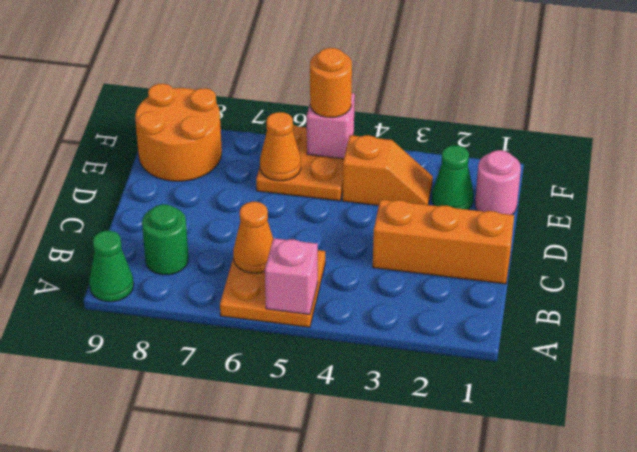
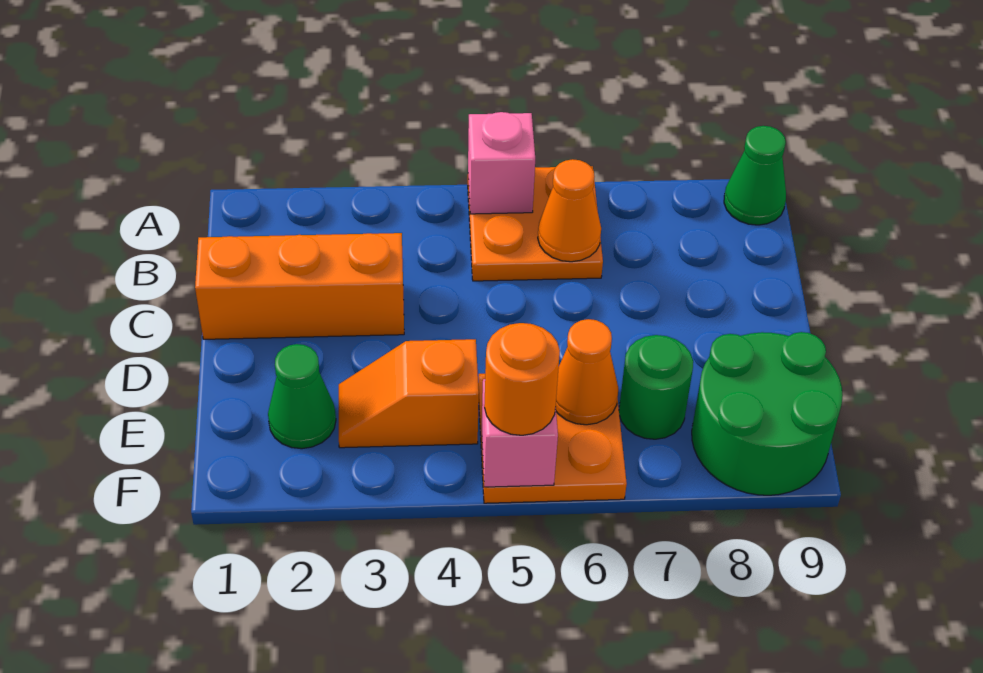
green 1x1 round brick [142,204,188,275] -> green 1x1 round brick moved to [619,335,693,439]
pink 1x1 round brick [475,150,521,215] -> none
orange 2x2 round brick [135,84,222,181] -> green 2x2 round brick [692,332,843,495]

